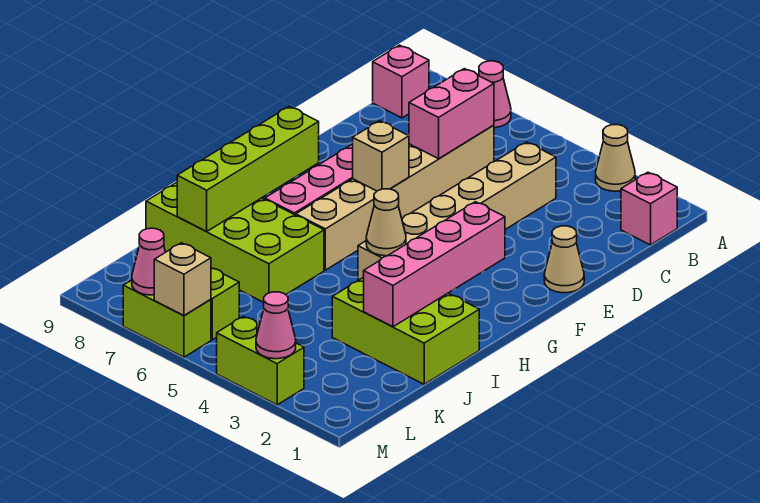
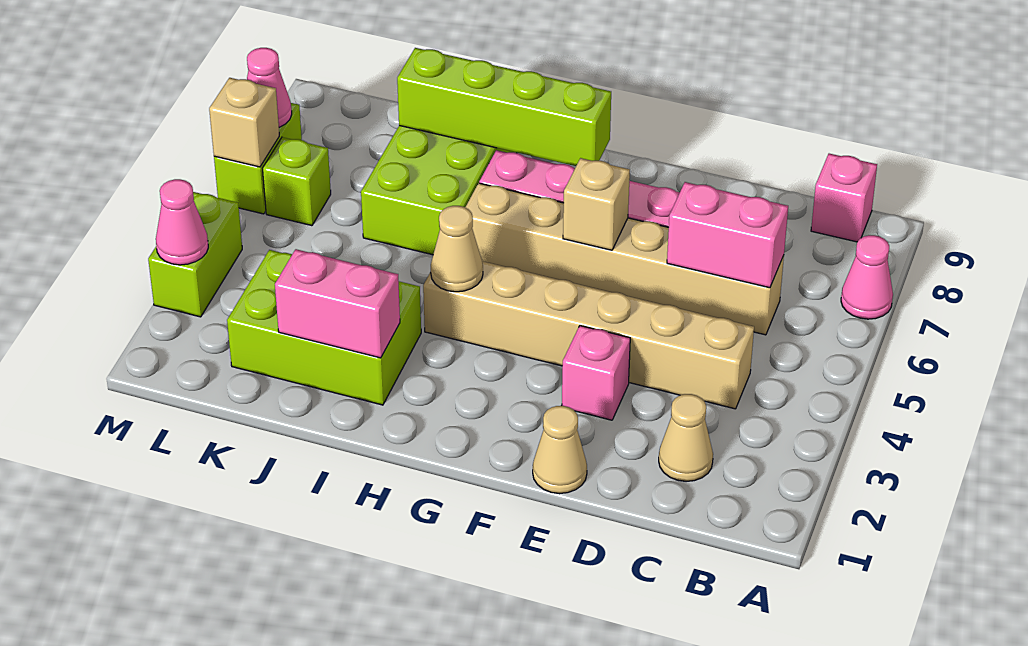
tan 1x1 cone [596,125,635,191] -> tan 1x1 cone moved to [659,394,713,481]
pink 1x1 brick [621,172,677,245] -> pink 1x1 brick moved to [562,326,630,420]
pink 1x4 brick [364,202,505,327] -> pink 1x2 brick [275,249,400,358]
lime 2x3 brick [332,277,479,384] -> lime 2x3 brick turned to [227,250,421,405]

